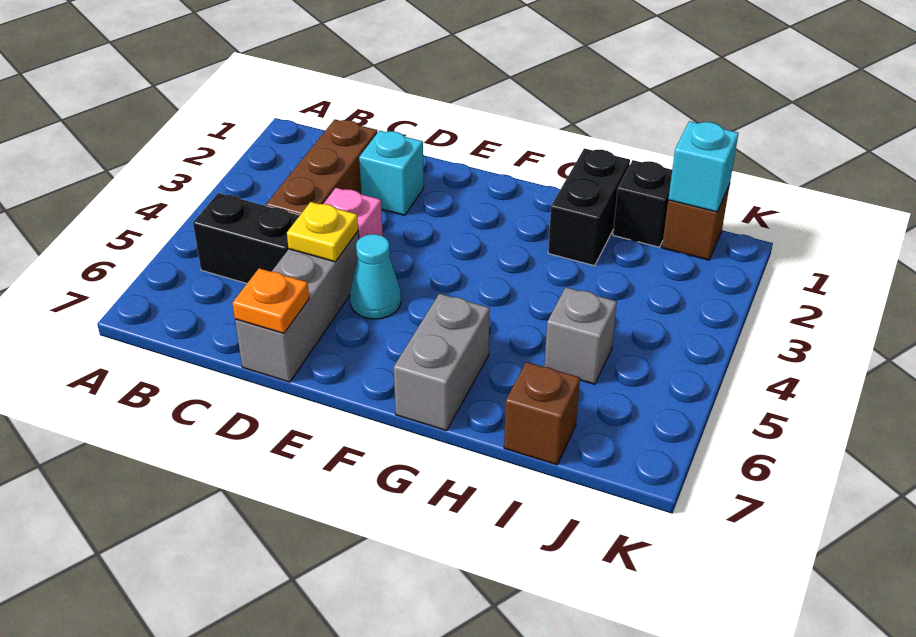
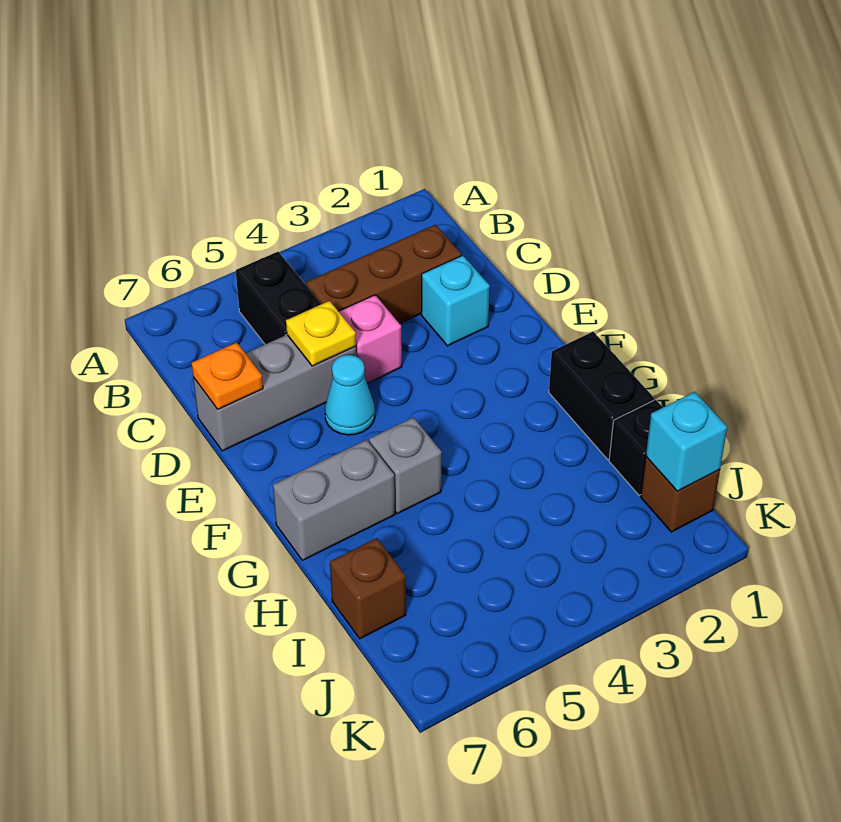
black 1x2 brick [548,148,630,266] -> black 1x2 brick turned to [549,332,654,459]
grey 1x1 brick [544,287,617,384] -> grey 1x1 brick moved to [369,417,442,514]

